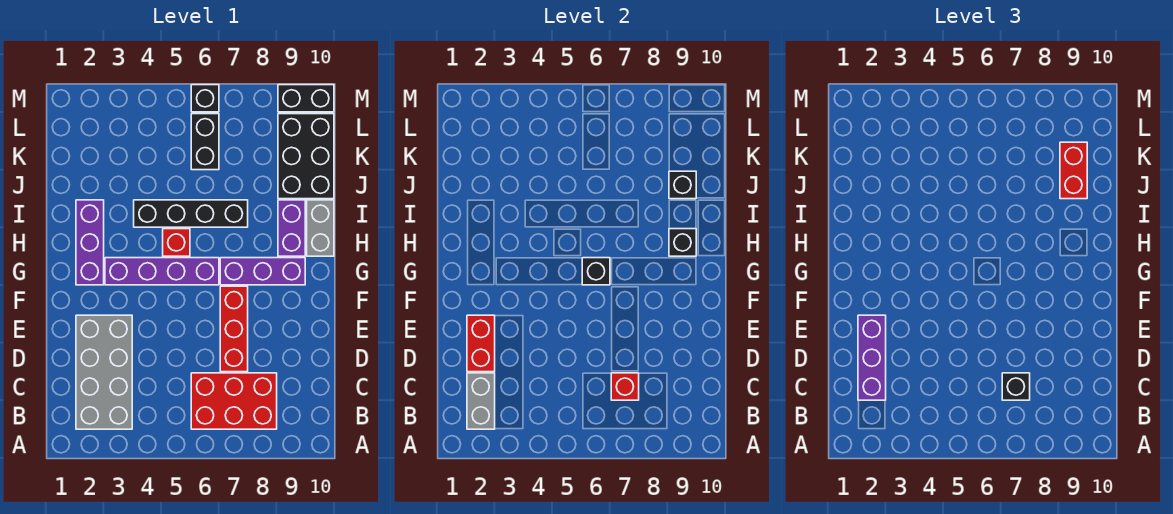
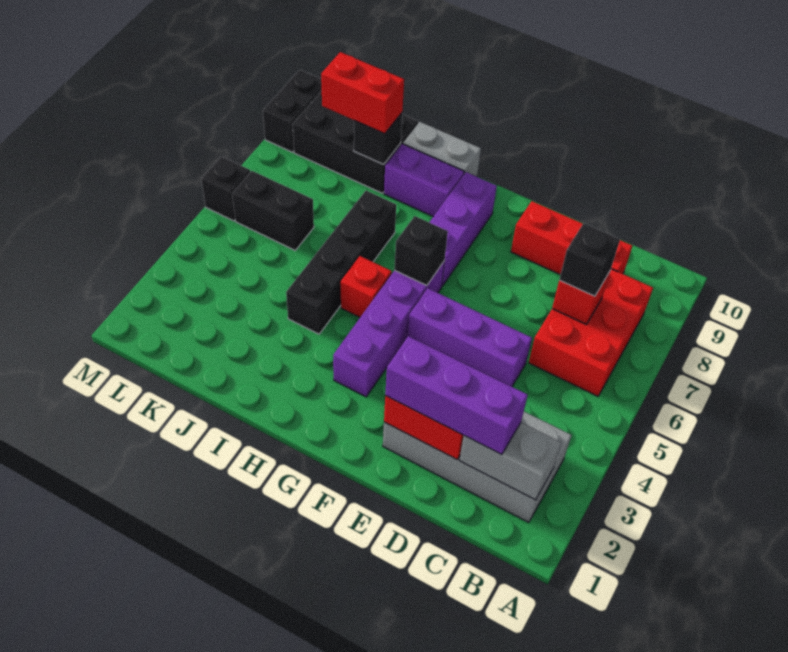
red 1x3 brick [220,286,248,372] -> red 1x3 brick moved to [511,201,632,275]
purple 1x3 brick [76,200,104,285] -> purple 1x3 brick moved to [408,288,532,387]
black 1x1 brick [669,229,696,256] -> none

